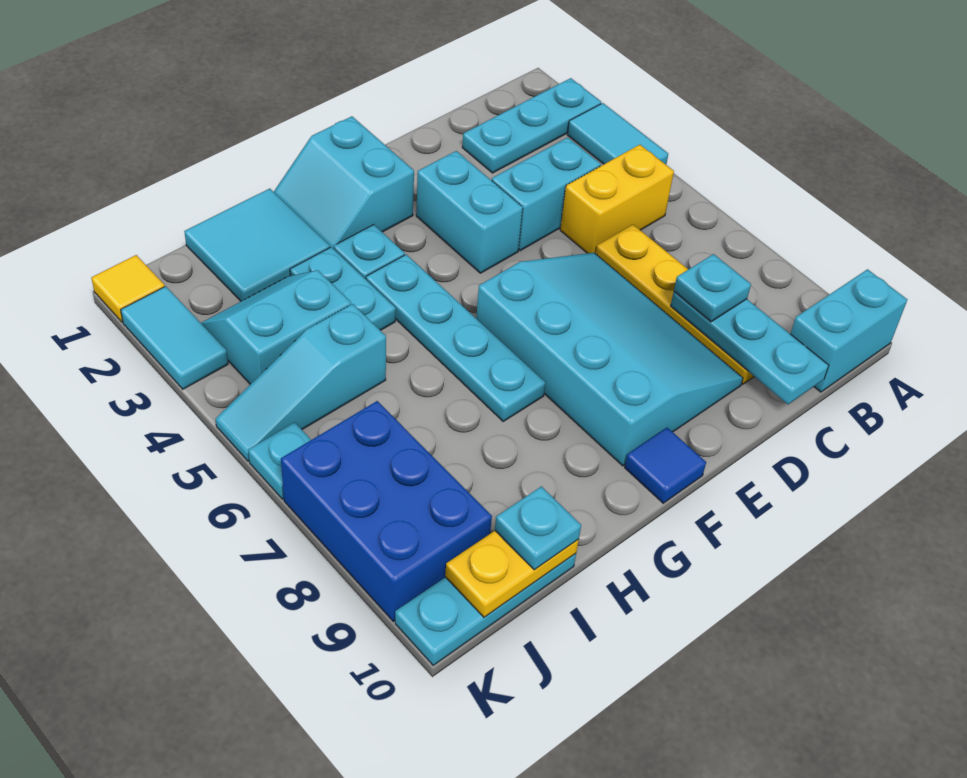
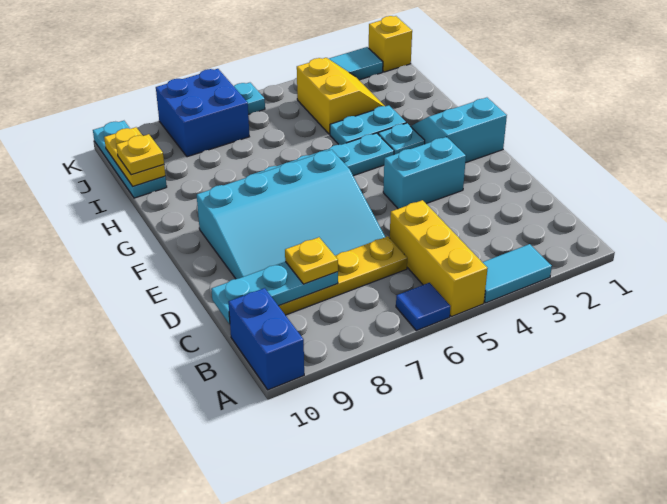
cyan 1x3 plate [462,78,601,173] -> none
cyan 1x2 brick [791,269,907,392] -> blue 1x2 brick [228,288,304,390]
yellow 1x2 brick [560,145,674,254] -> yellow 1x3 brick [390,200,488,317]
cyan 1x2 brick [492,137,601,251] -> none
cyan 1x1 plate [674,254,751,322] -> yellow 1x1 plate [285,237,338,284]
blue 1x1 tile [625,428,706,503] -> blue 1x1 tile moved to [396,283,450,331]
cyan 2x2 tile [184,189,330,301] -> none
cyan 2x2 slope [201,270,351,384] -> yellow 2x2 slope [297,58,384,134]
cyan 1x3 slope [216,304,386,461] -> none
cyan 1x1 plate [495,486,581,570] -> yellow 1x1 plate [116,134,164,175]
blue 2x3 brick [281,401,492,621] -> blue 2x2 brick [156,69,249,157]
yellow 1x1 tile [91,255,165,322] -> yellow 1x1 brick [369,16,412,72]

